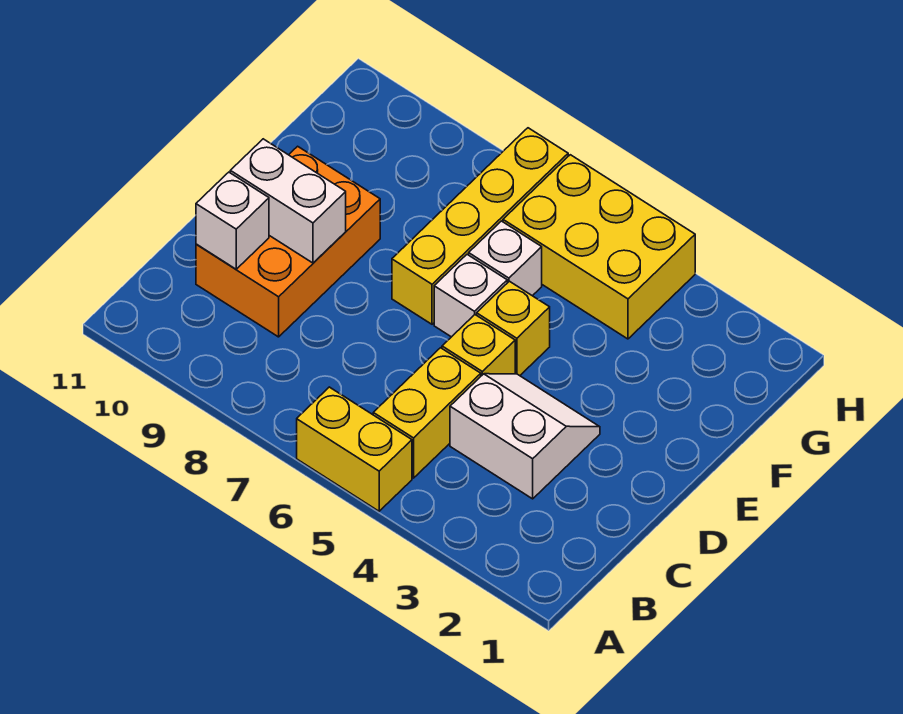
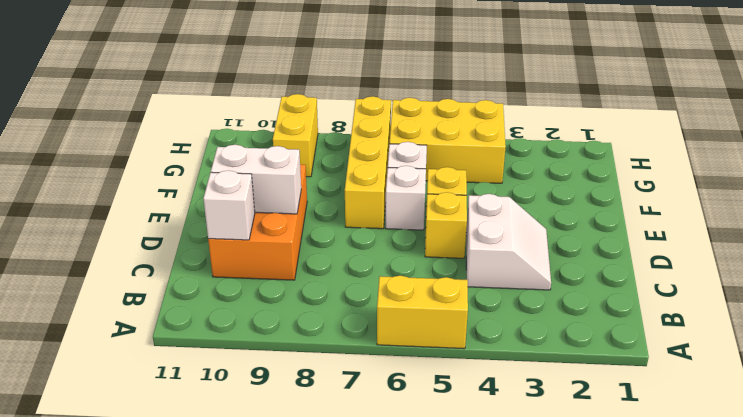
yellow 1x2 brick [373,348,481,478] -> yellow 1x2 brick moved to [273,94,318,177]
white 2x2 slope [450,374,600,499] -> white 2x2 slope turned to [466,194,551,290]

